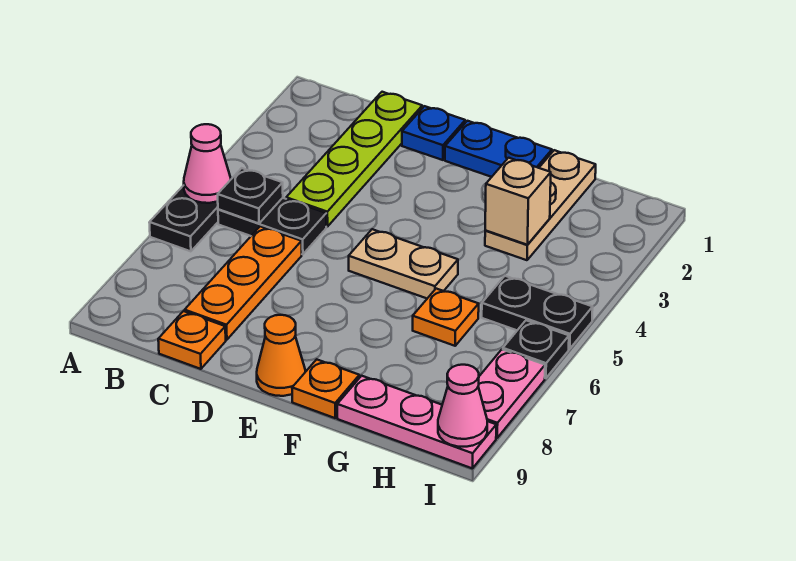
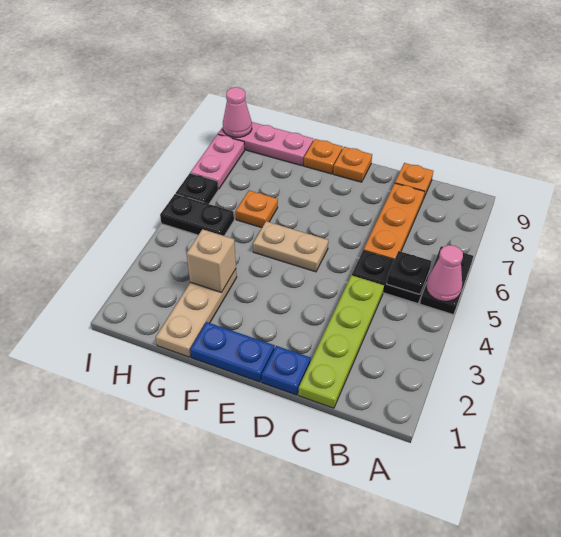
orange 1x1 cone [257,315,305,396] -> orange 1x1 plate [333,147,372,182]

